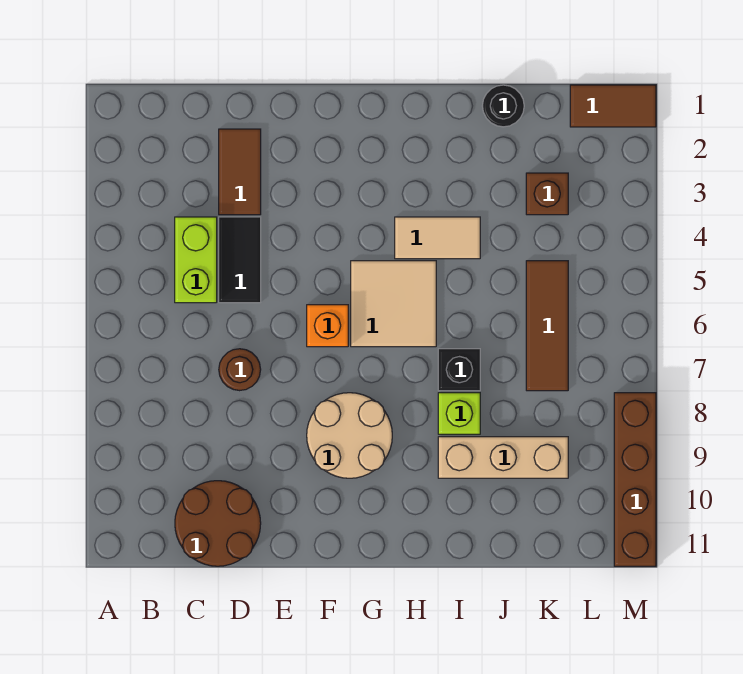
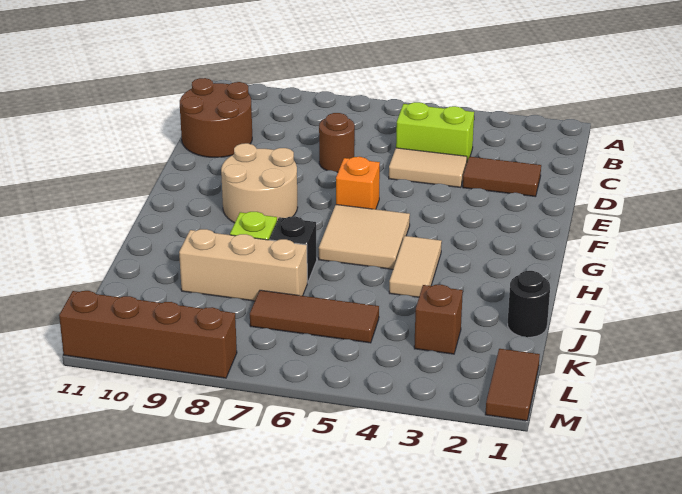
black 1x2 tile [219,217,261,303] -> tan 1x2 tile [389,148,467,188]
tan 1x3 brick [438,437,568,478] -> tan 1x3 brick turned to [179,229,307,301]

